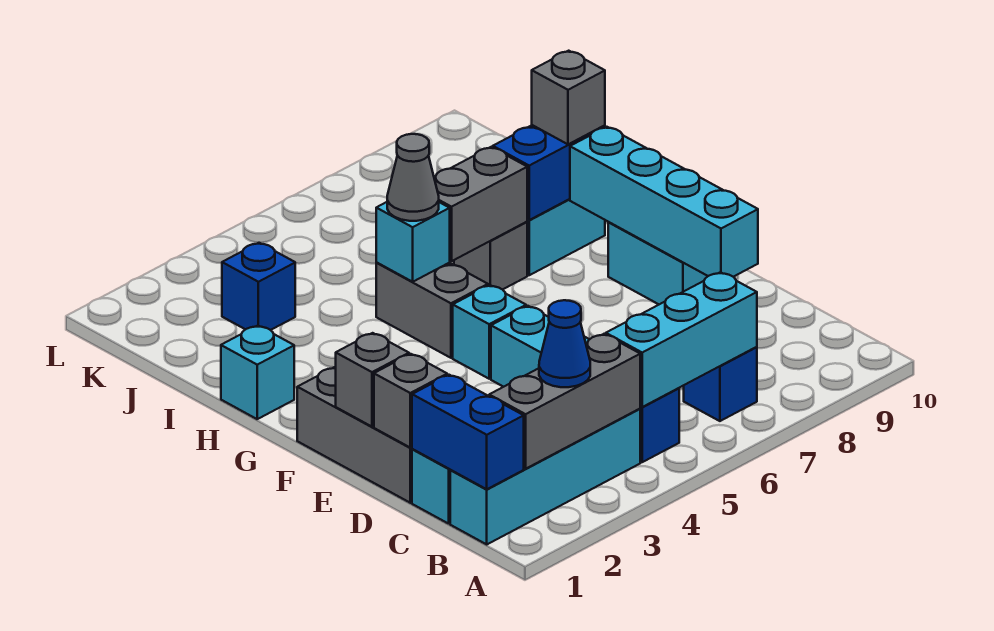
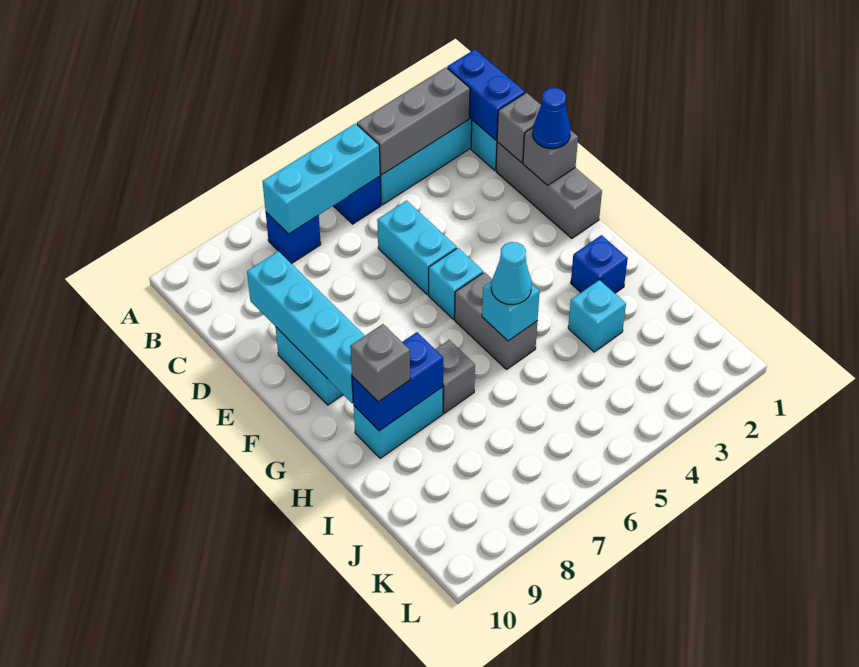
blue 1x1 cone [539,300,590,387] -> blue 1x1 cone moved to [533,88,571,149]
cyan 1x1 brick [221,326,294,419] -> cyan 1x1 brick moved to [568,280,626,352]
grey 1x1 cone [387,134,439,221] -> cyan 1x1 cone [491,242,532,305]
grey 1x2 brick [434,147,527,261] -> none
blue 1x1 brick [222,243,295,330] -> blue 1x1 brick moved to [571,235,628,293]

